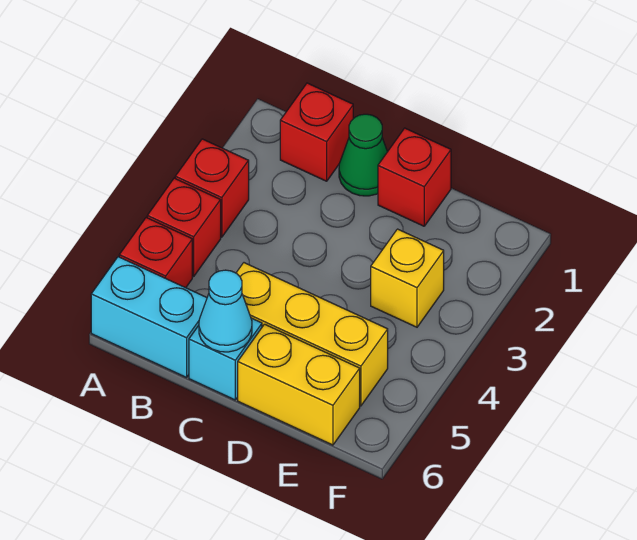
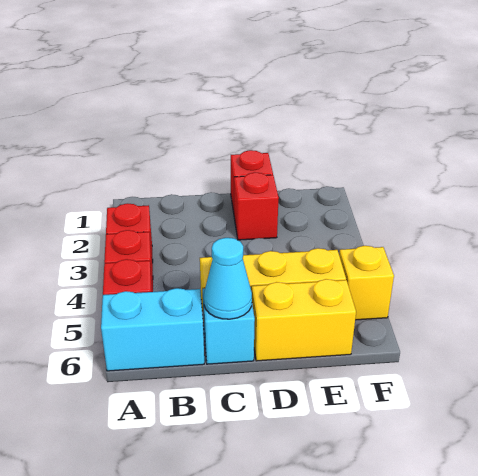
red 1x1 brick [280,83,353,181] -> red 1x1 brick moved to [234,173,279,240]
green 1x1 cone [339,114,387,196] -> none
yellow 1x1 brick [371,229,444,327] -> yellow 1x1 brick moved to [339,246,394,320]

